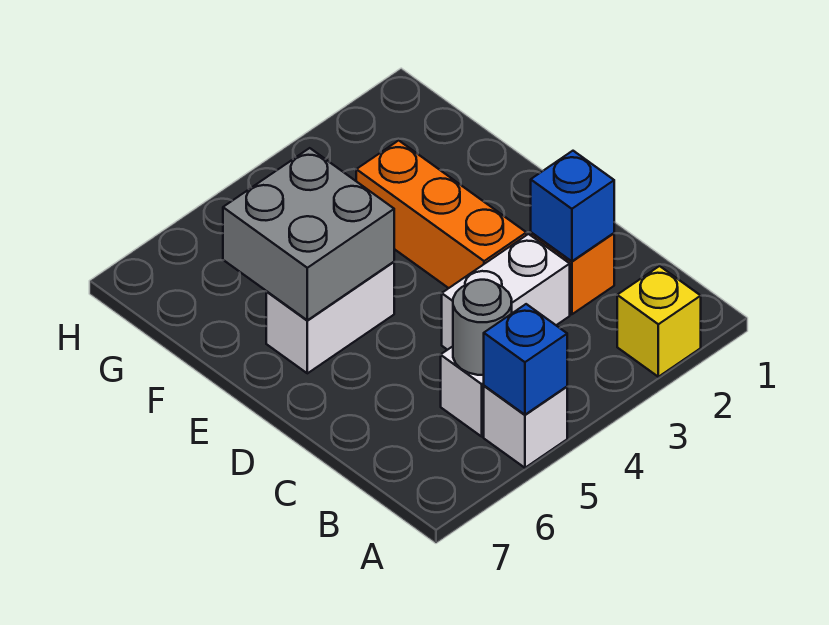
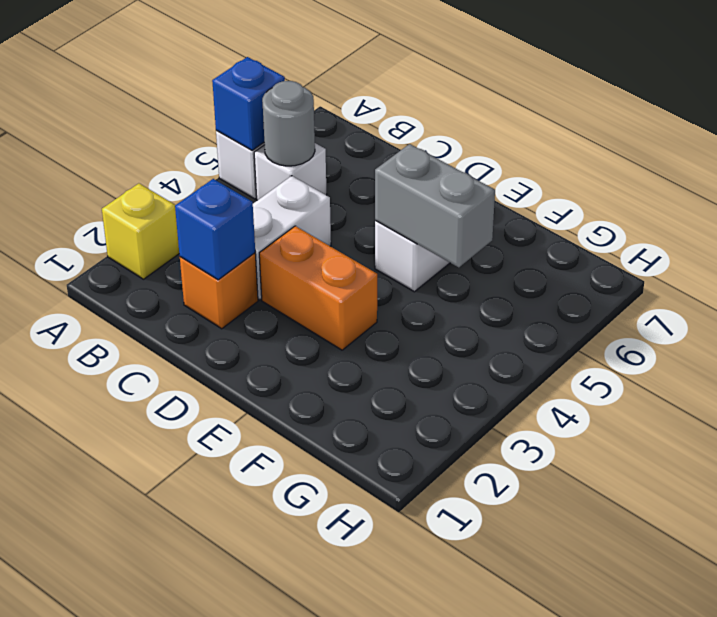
orange 1x3 brick [356,140,526,288] -> orange 1x2 brick [259,226,377,350]
grey 2x2 brick [223,148,394,320] -> grey 1x2 brick [375,144,495,267]

